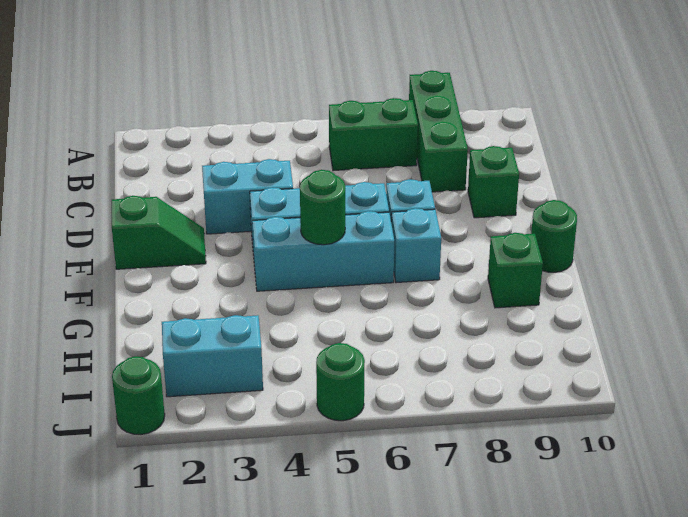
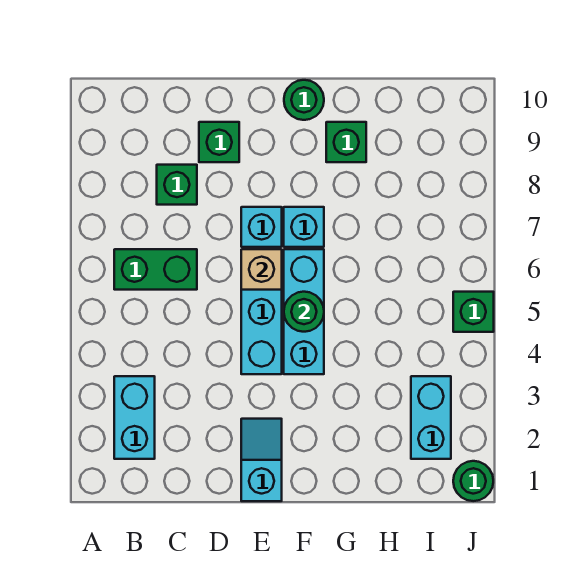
green 1x3 brick [409,71,468,192] -> green 1x1 brick [157,165,197,205]
green 1x2 brick [329,98,418,171] -> green 1x2 brick turned to [114,249,197,290]
cyan 1x2 brick [202,159,293,234] -> cyan 1x2 brick moved to [114,376,155,459]
green 1x2 slope [112,196,206,269] -> cyan 1x2 slope [241,419,282,501]
none -> tan 1x1 brick [241,249,282,290]
green 1x1 round brick [316,343,365,421] -> green 1x1 brick [453,292,494,332]

